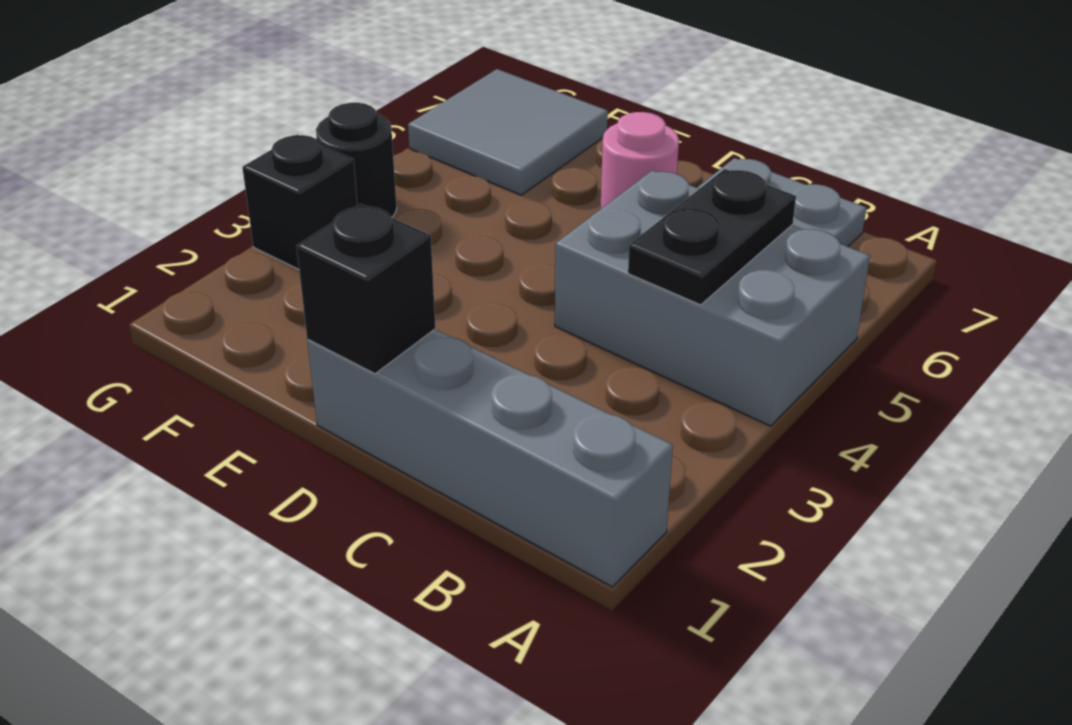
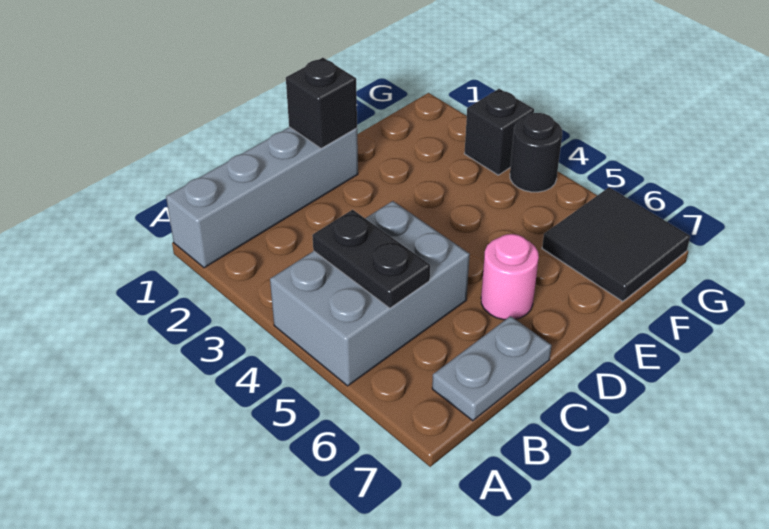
grey 2x2 tile [408,69,608,195] -> black 2x2 tile [542,187,690,301]

